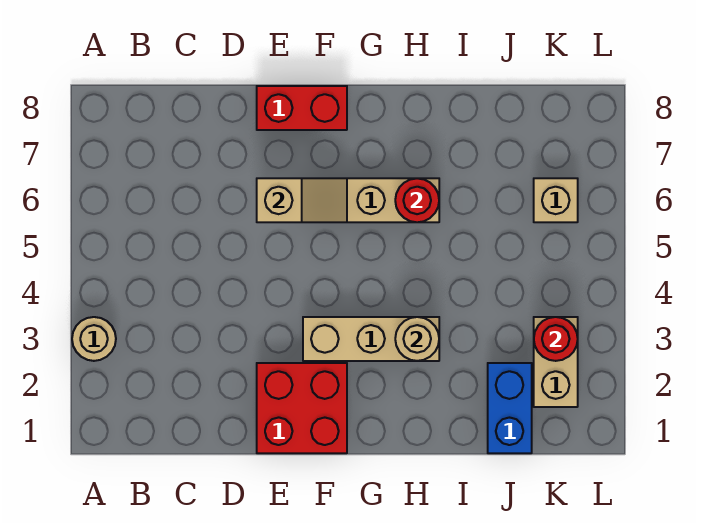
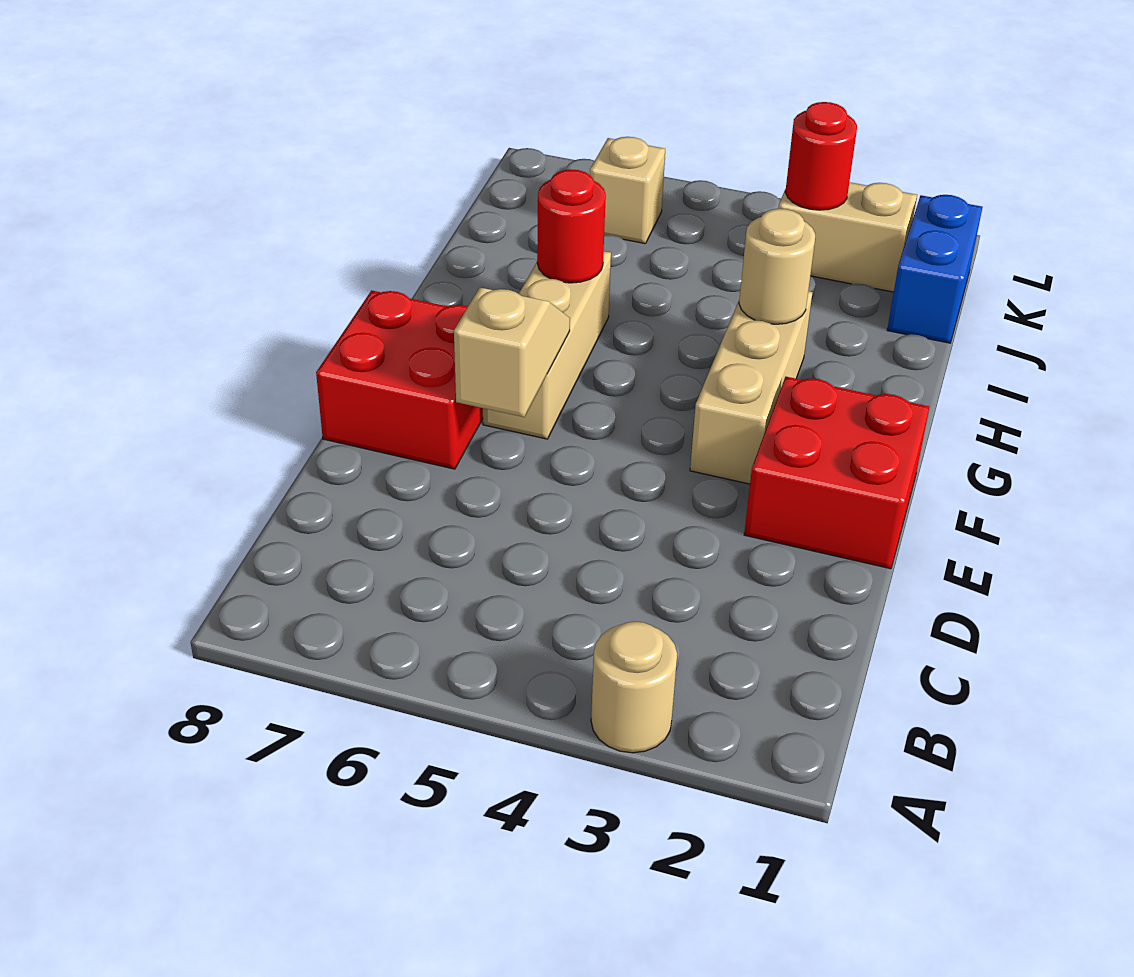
red 1x2 brick [257,86,347,130] -> red 2x2 brick [316,290,483,469]
blue 1x2 brick [488,363,532,453] -> blue 1x2 brick turned to [887,195,982,343]

